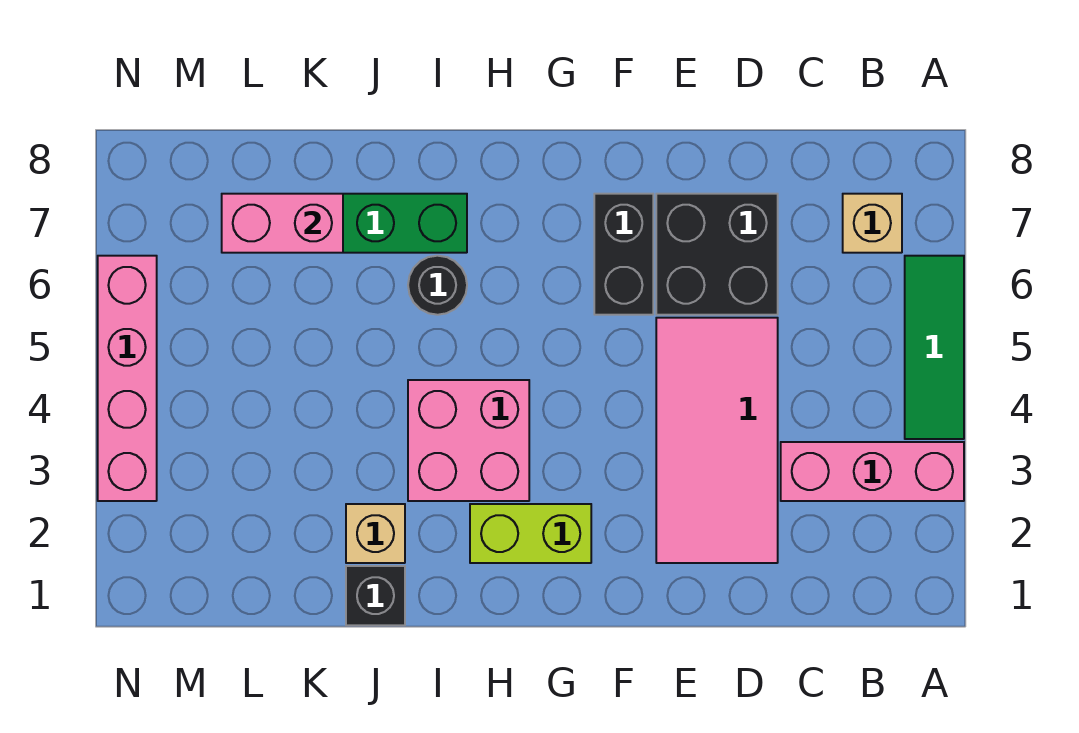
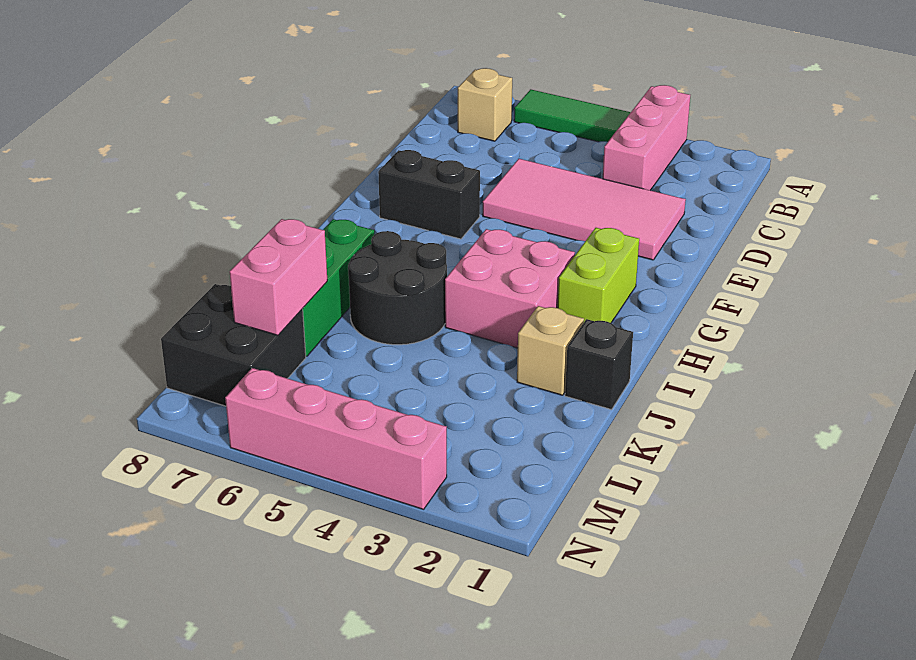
black 2x2 brick [656,194,778,315] -> black 2x2 brick moved to [161,284,306,406]
black 1x1 round brick [408,256,467,315] -> black 2x2 round brick [348,231,447,345]

